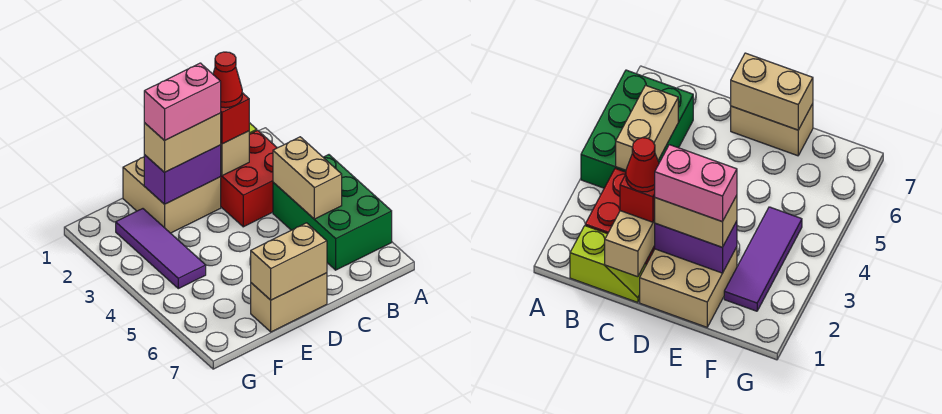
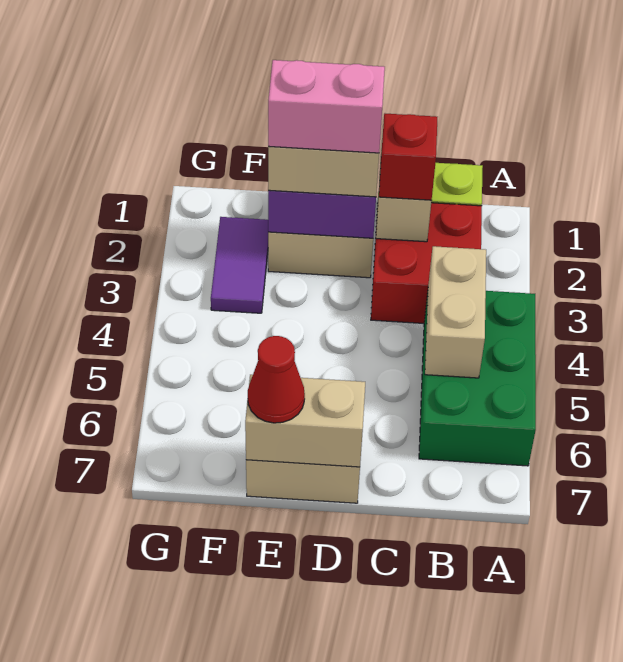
red 1x1 cone [213,52,242,108] -> red 1x1 cone moved to [248,336,305,423]
purple 1x3 tile [116,209,206,289] -> purple 1x2 tile [211,217,268,313]

